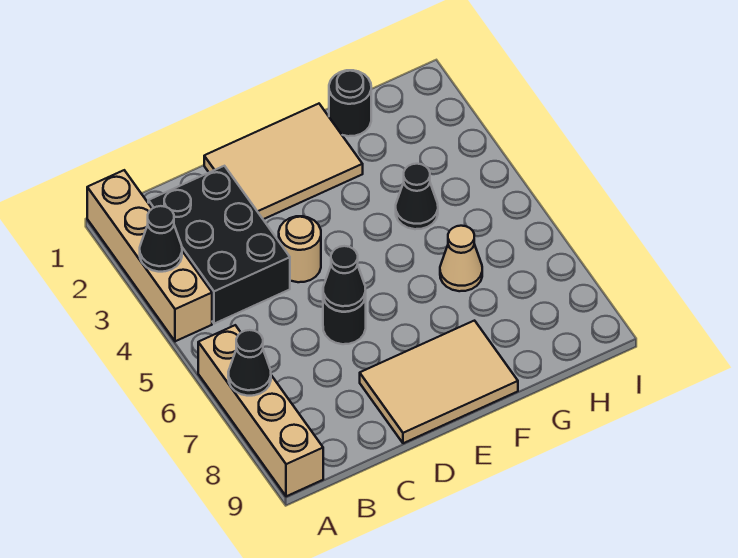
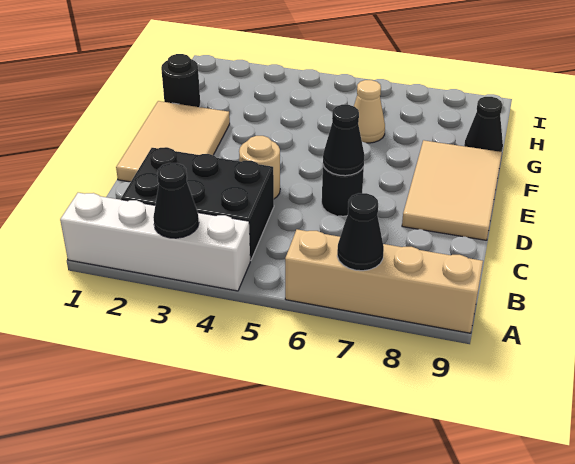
tan 1x4 brick [87,170,212,341] -> white 1x4 brick [60,193,250,291]
black 1x1 cone [396,164,438,229] -> black 1x1 cone moved to [464,97,503,152]

